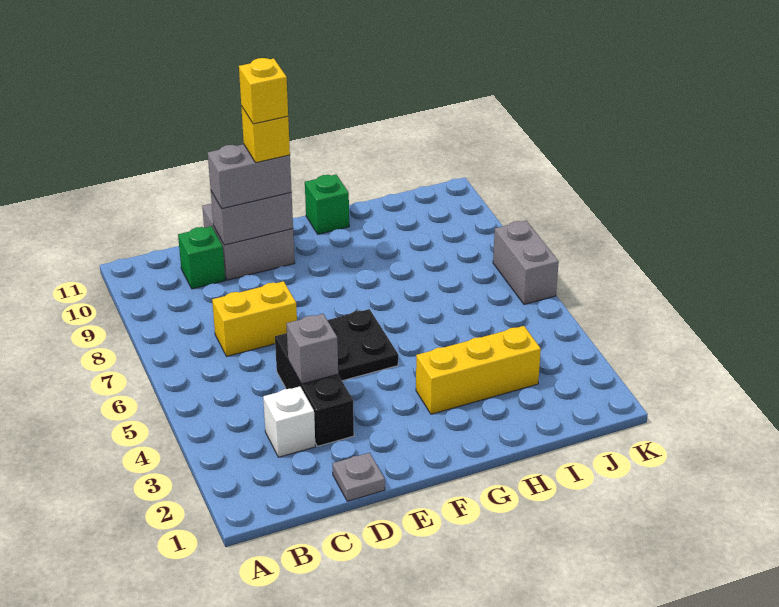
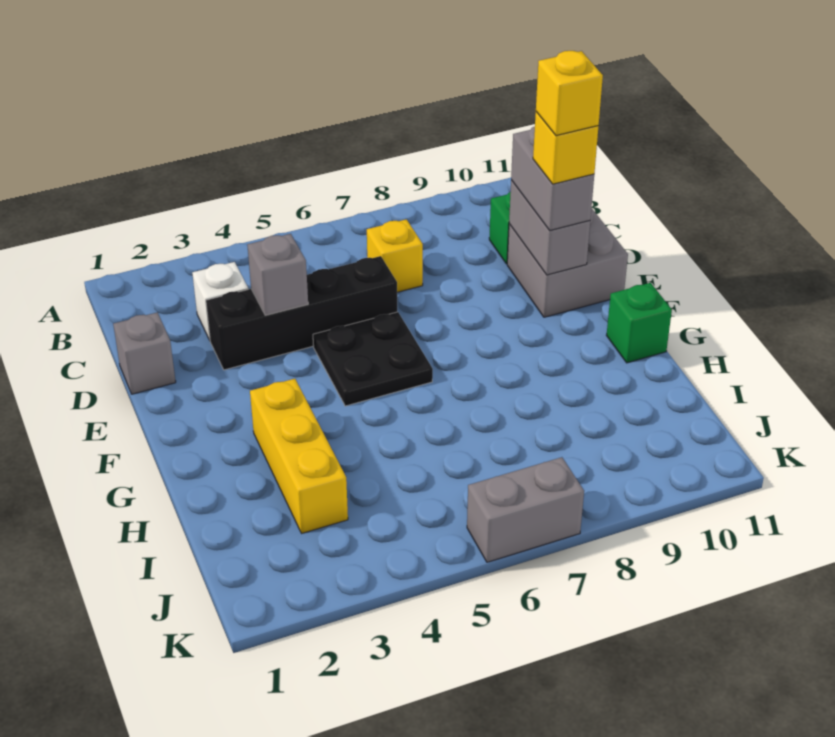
yellow 1x2 brick [212,281,297,356] -> yellow 1x1 brick [367,219,423,292]
grey 1x1 plate [332,453,385,501] -> grey 1x1 brick [113,312,176,394]
black 1x3 brick [275,333,354,446] -> black 1x4 brick [206,256,397,370]

